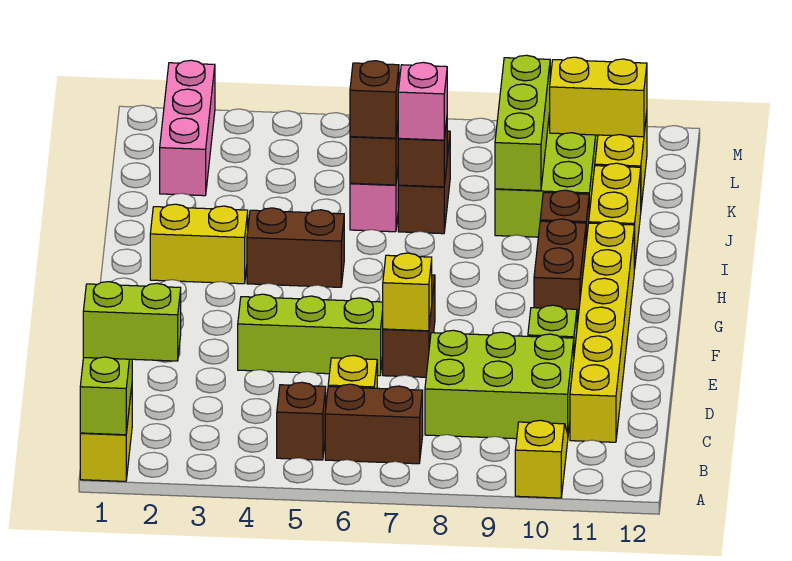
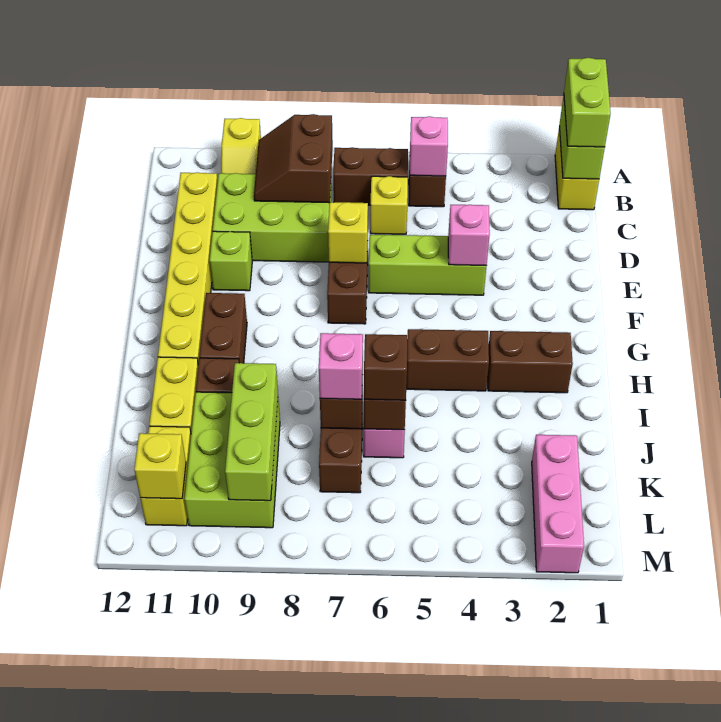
lime 1x2 brick [83,282,181,361] -> lime 1x2 brick turned to [564,58,611,147]
none -> pink 1x1 brick [410,116,448,176]
none -> brown 2x2 slope [254,114,333,203]
none -> pink 1x1 brick [448,205,490,265]
yellow 1x2 brick [150,204,248,284] -> brown 1x2 brick [488,331,573,393]
yellow 1x2 brick [550,57,647,137] -> yellow 1x1 brick [134,433,186,499]

